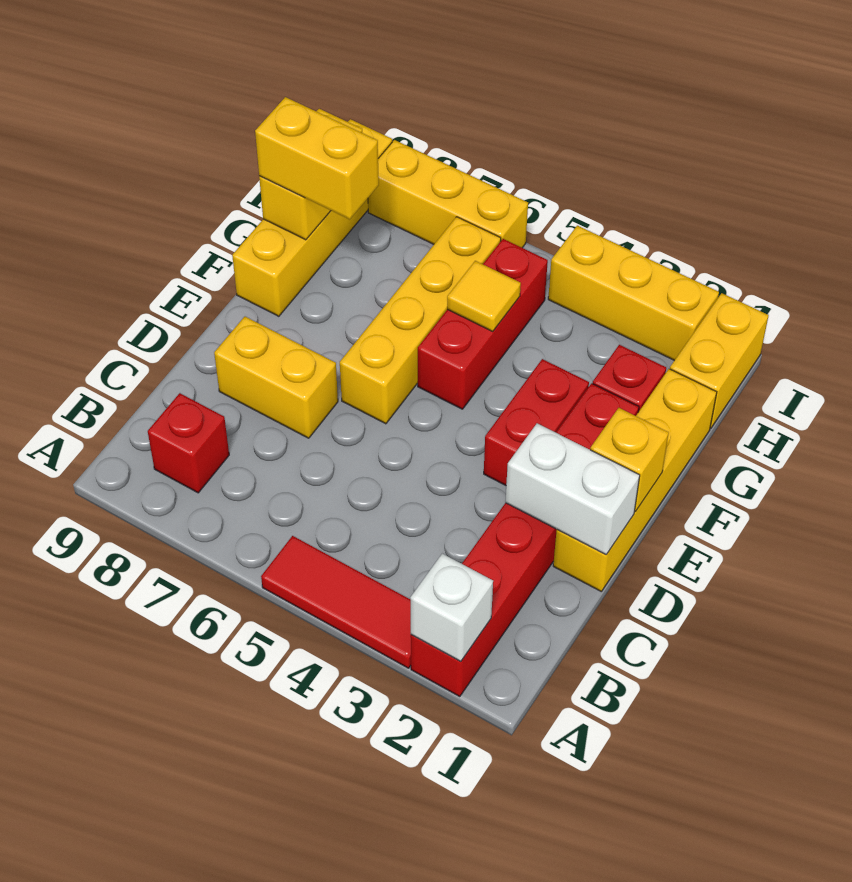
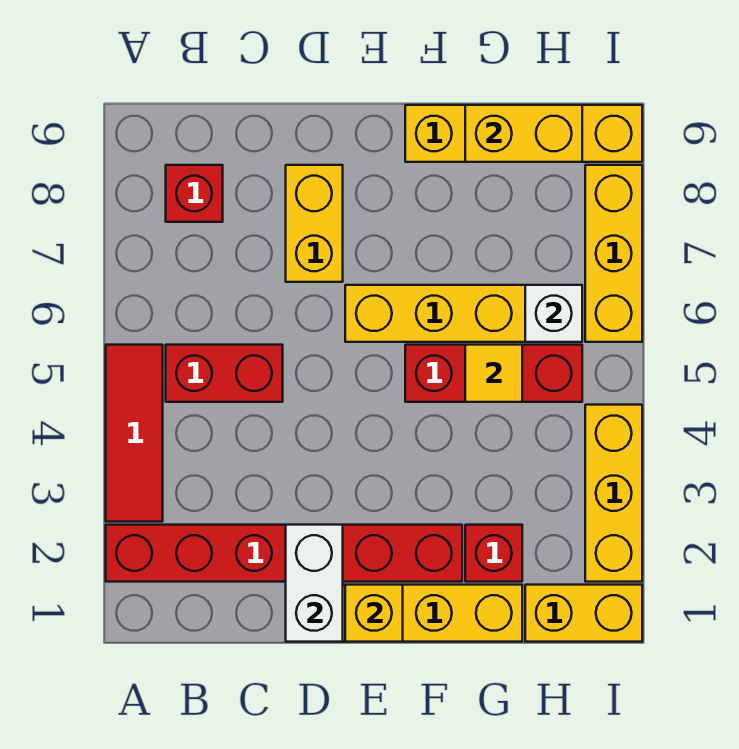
white 1x1 brick [410,554,493,662] -> white 1x1 brick moved to [525,285,582,342]
red 1x2 brick [484,359,589,485] -> red 1x2 brick moved to [166,345,283,402]
yellow 1x2 brick [255,97,379,219] -> none

